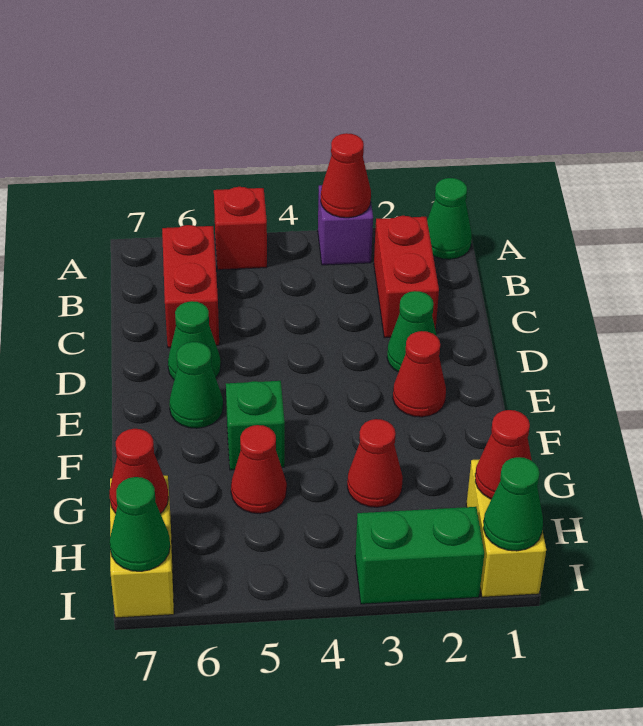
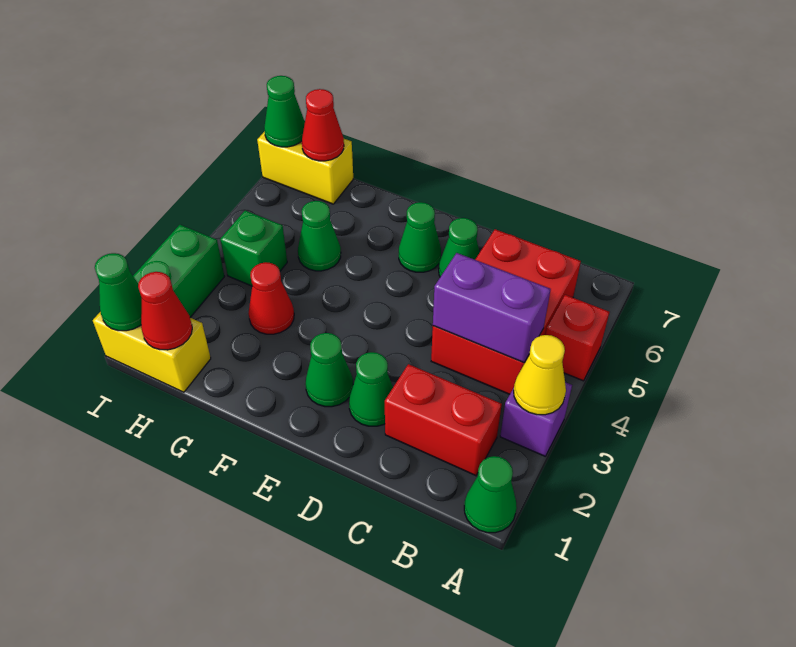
red 1x1 cone [321,133,371,218] -> yellow 1x1 cone [514,335,566,415]
none -> purple 1x2 brick [433,253,551,362]
red 1x2 brick [162,225,219,348] -> red 2x3 brick [431,229,581,394]
red 1x1 cone [393,331,446,417] -> green 1x1 cone [305,333,353,407]
green 1x1 brick [226,381,285,470] -> green 1x1 brick moved to [220,211,287,286]
red 1x1 cone [231,425,287,514] -> green 1x1 cone [298,201,341,271]

